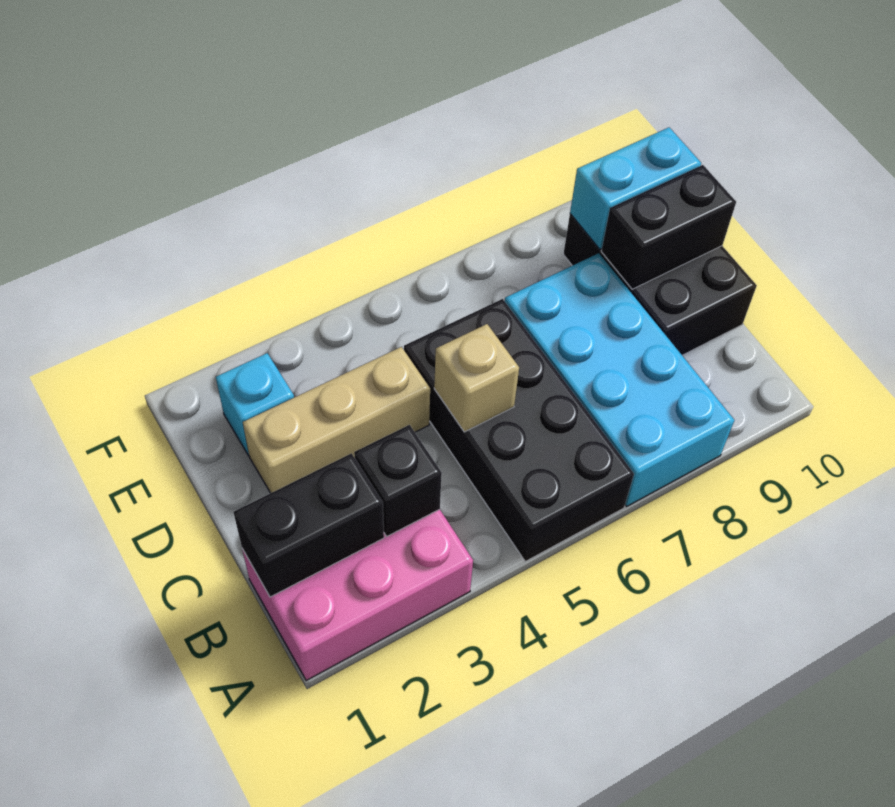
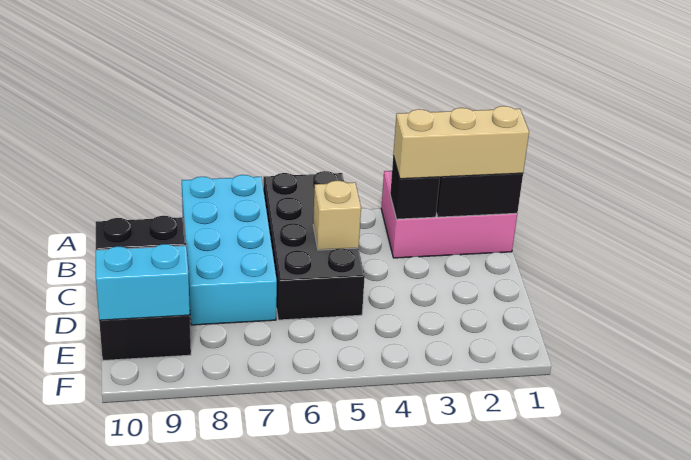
tan 1x3 brick [243,347,430,493] -> tan 1x3 brick moved to [393,106,529,179]
cyan 1x1 brick [216,353,294,456] -> none

